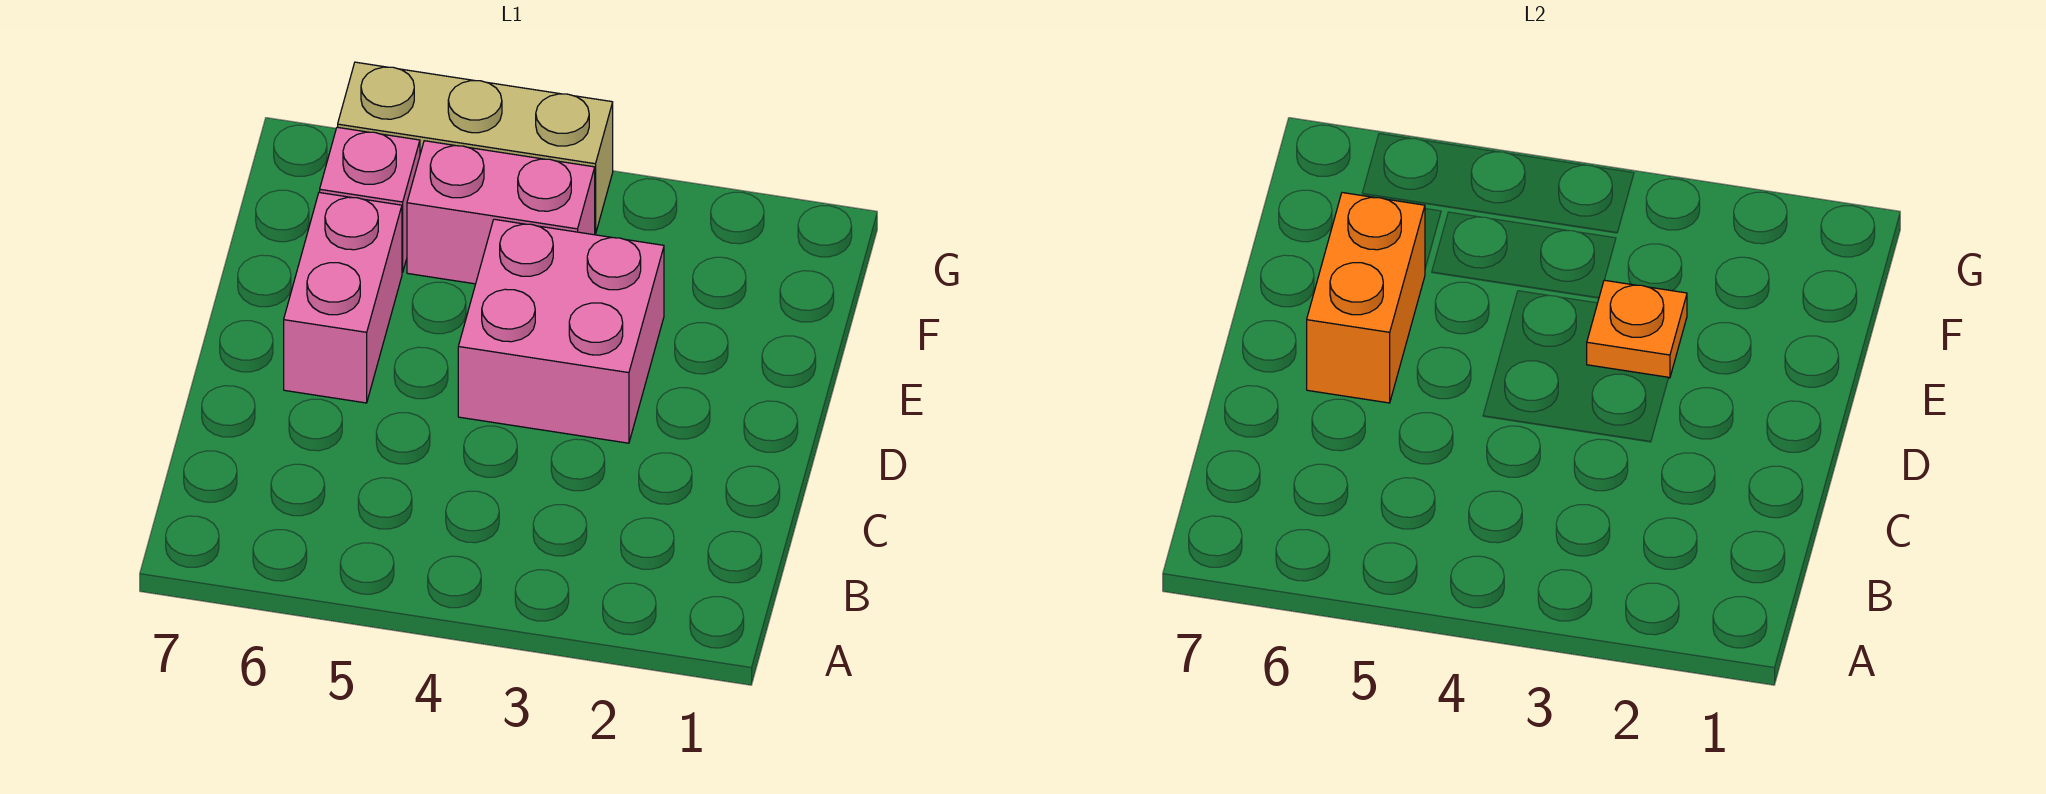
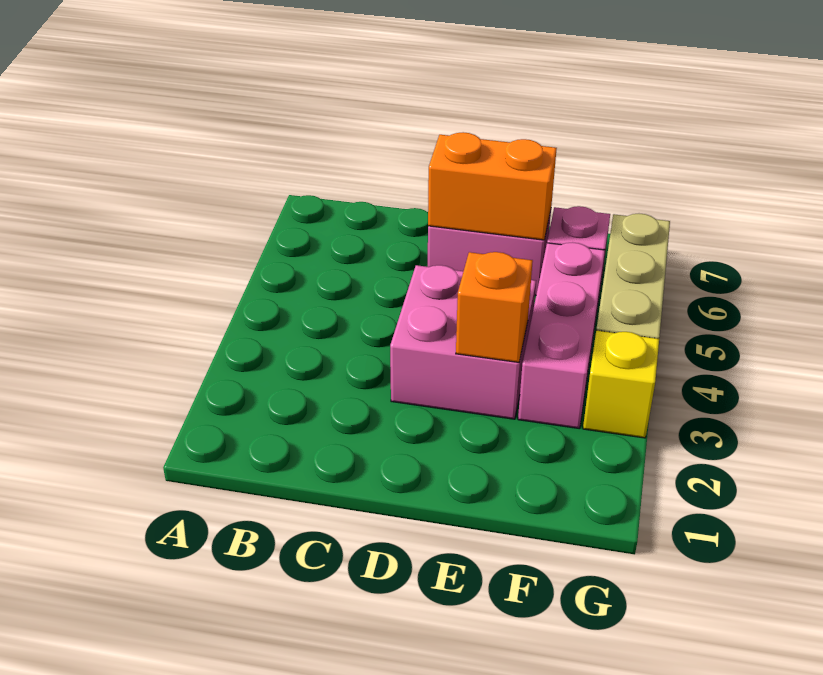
orange 1x1 plate [1587,280,1687,378] -> orange 1x1 brick [456,252,533,362]
pink 1x2 brick [407,141,595,284] -> pink 1x3 brick [518,242,605,429]
none -> yellow 1x1 brick [583,330,659,438]

